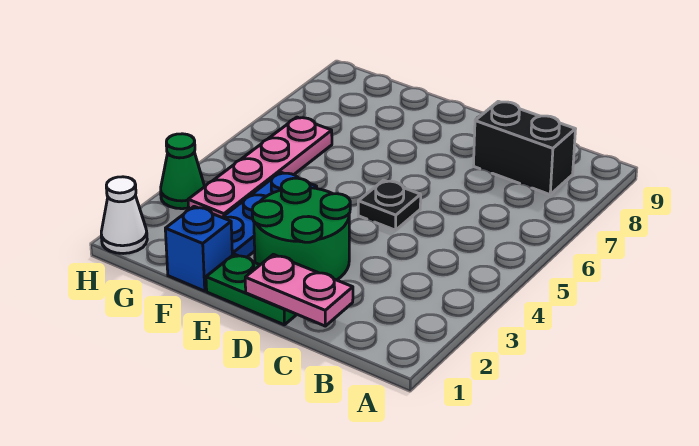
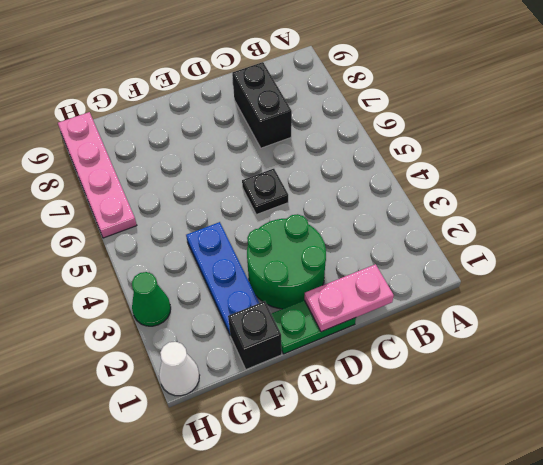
black 1x2 brick [473,101,575,195] -> black 1x2 brick turned to [232,62,292,148]
blue 1x1 brick [165,206,232,291] -> black 1x1 brick [228,301,282,370]
pink 1x4 plate [188,117,332,217] -> pink 1x4 plate moved to [58,112,137,238]

